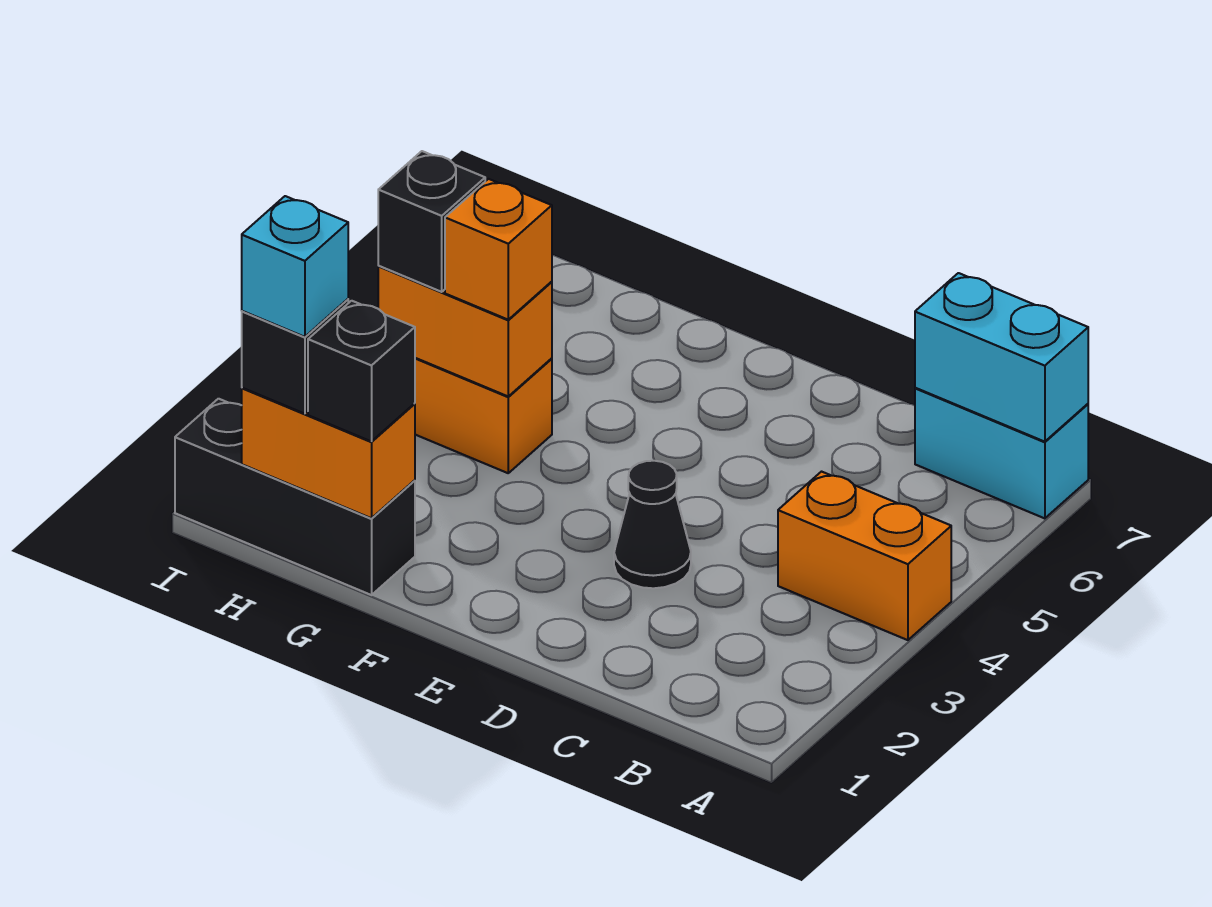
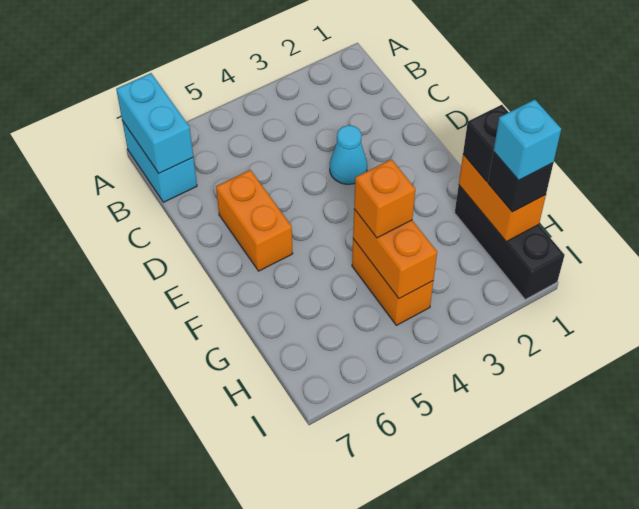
orange 1x2 brick [778,472,951,640] -> orange 1x2 brick moved to [216,170,293,271]
black 1x1 cone [614,461,691,588] -> cyan 1x1 cone [330,125,367,184]
black 1x1 brick [378,151,485,292] -> none

